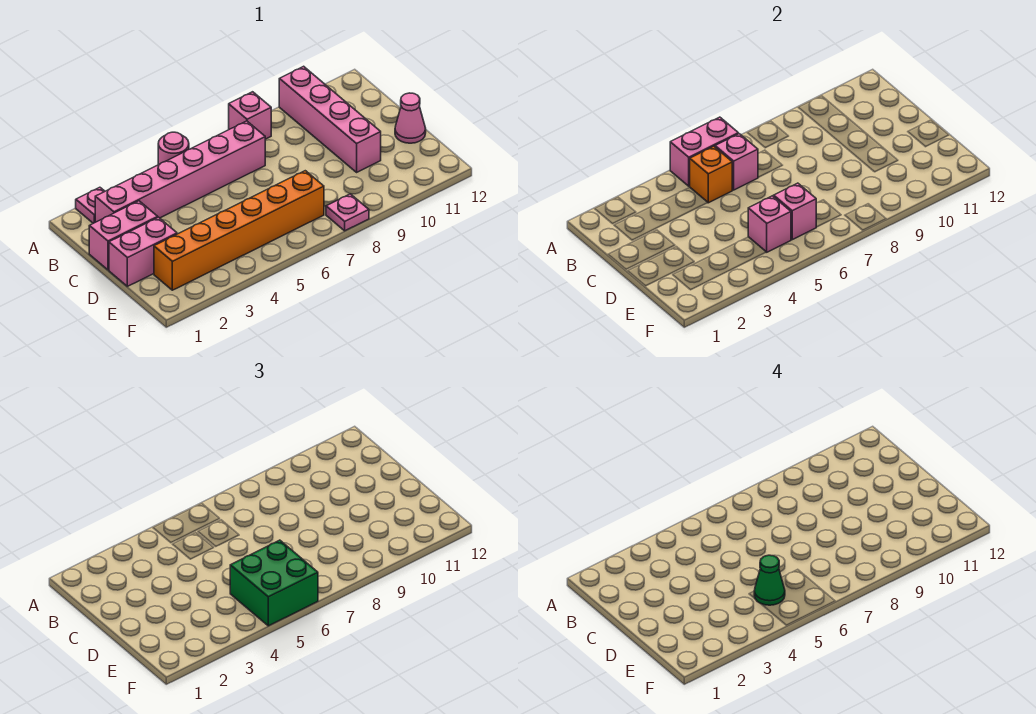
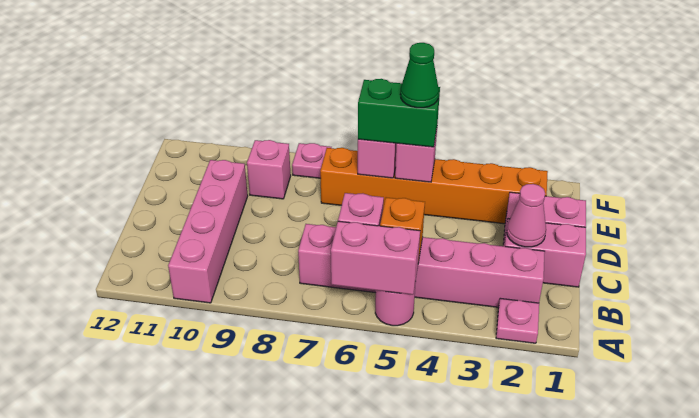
pink 1x1 brick [229,92,271,139] -> pink 1x1 brick moved to [247,140,291,199]
pink 1x1 cone [395,93,426,143] -> pink 1x1 cone moved to [507,184,546,247]
green 2x2 brick [230,540,318,626] -> green 1x2 brick [358,79,440,147]

